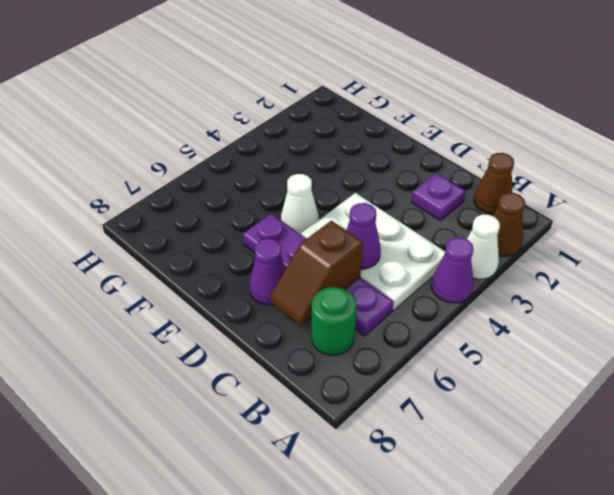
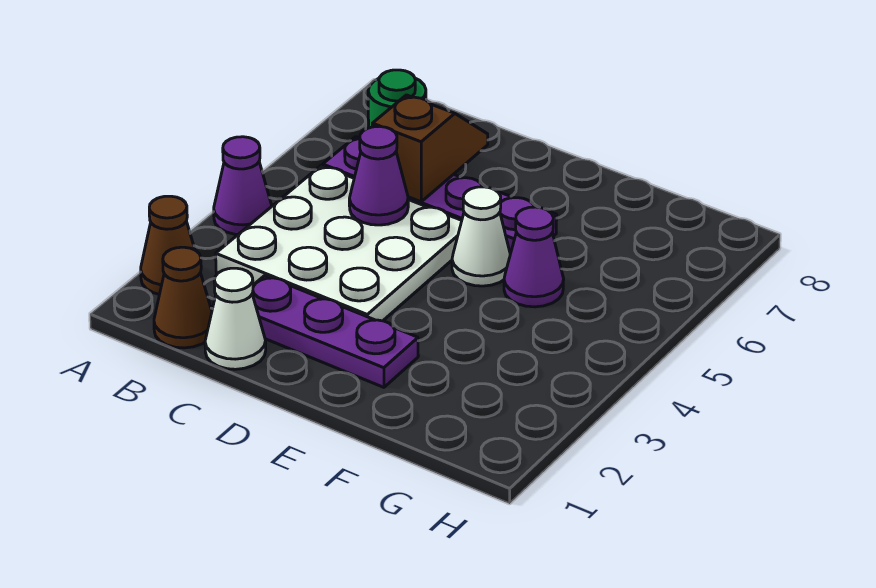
white 1x1 cone [467,215,500,279] -> white 1x1 cone moved to [205,268,266,369]
white 2x3 plate [301,193,445,310] -> white 3x3 plate [216,166,462,321]
purple 1x1 plate [411,173,466,221] -> purple 1x3 plate [252,276,418,387]
purple 1x1 cone [249,239,286,305] -> purple 1x1 cone moved to [504,207,564,307]

